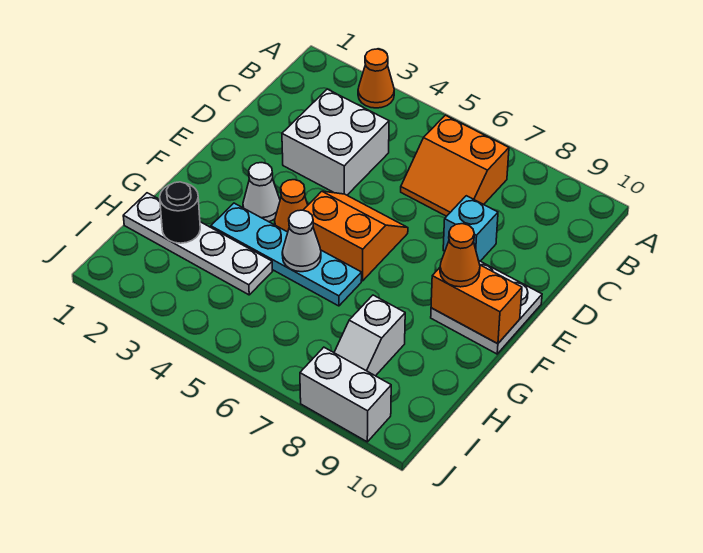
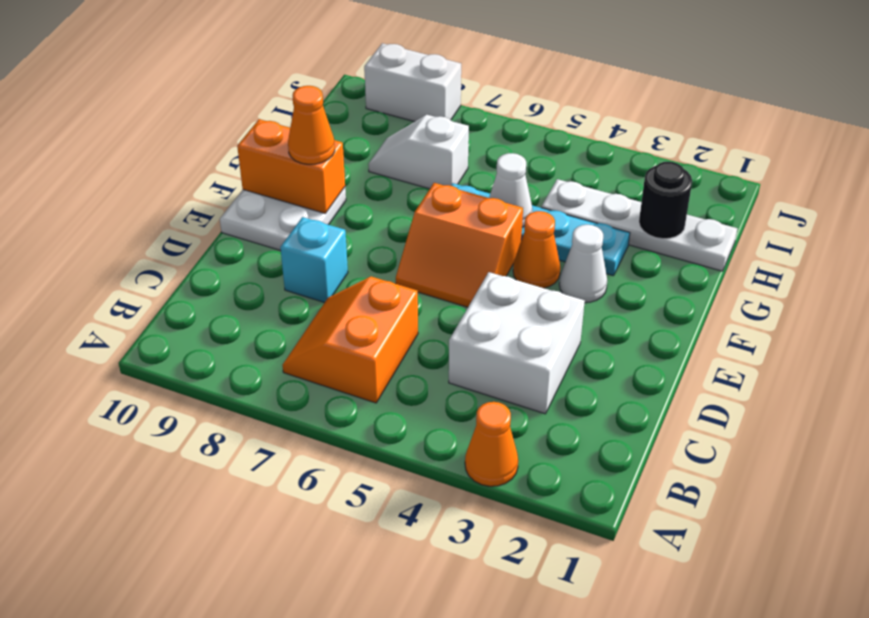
orange 2x2 slope [401,115,509,216] -> orange 2x2 slope turned to [283,277,418,403]
white 1x2 slope [334,295,405,376] -> white 1x2 slope turned to [368,115,469,189]

